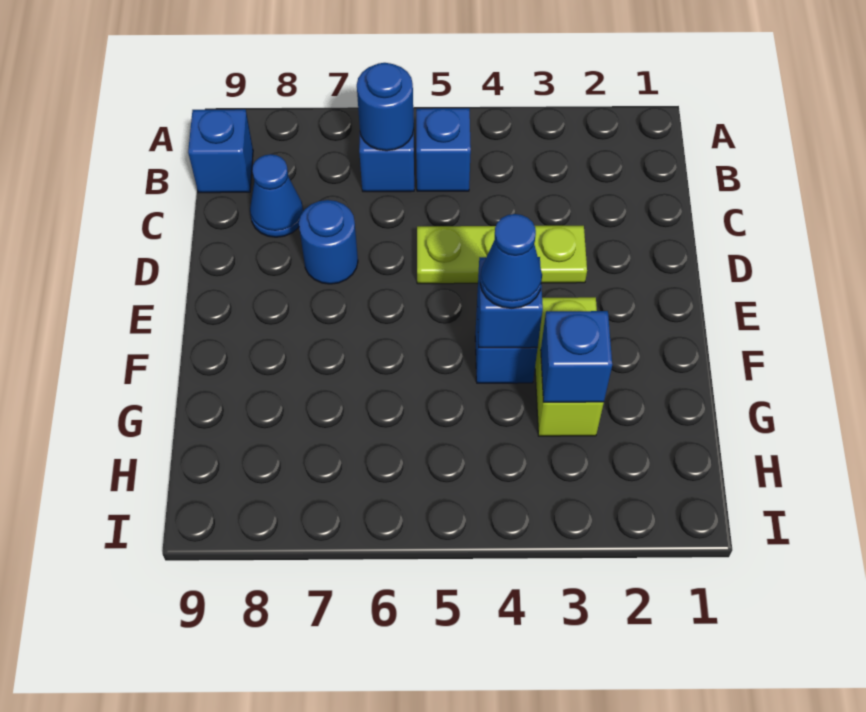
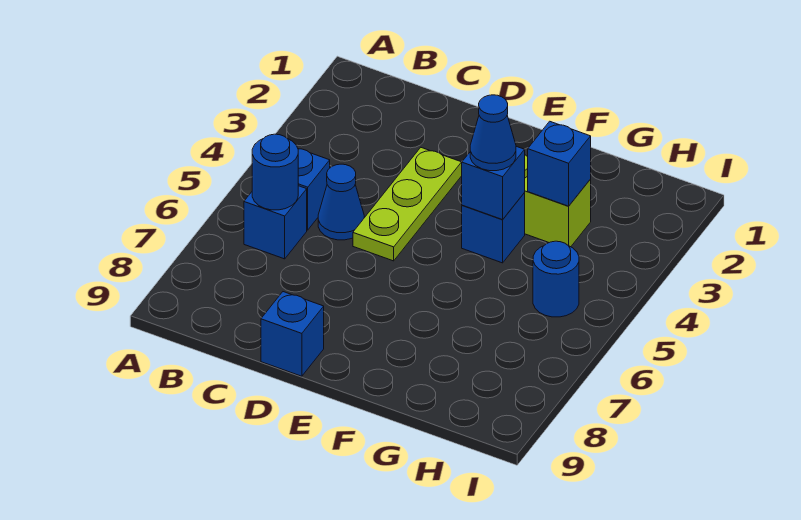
blue 1x1 brick [188,109,253,193] -> blue 1x1 brick moved to [261,292,324,376]
blue 1x1 cone [250,154,303,237] -> blue 1x1 cone moved to [318,164,364,240]
blue 1x1 round brick [299,200,358,284] -> blue 1x1 round brick moved to [533,241,579,317]

